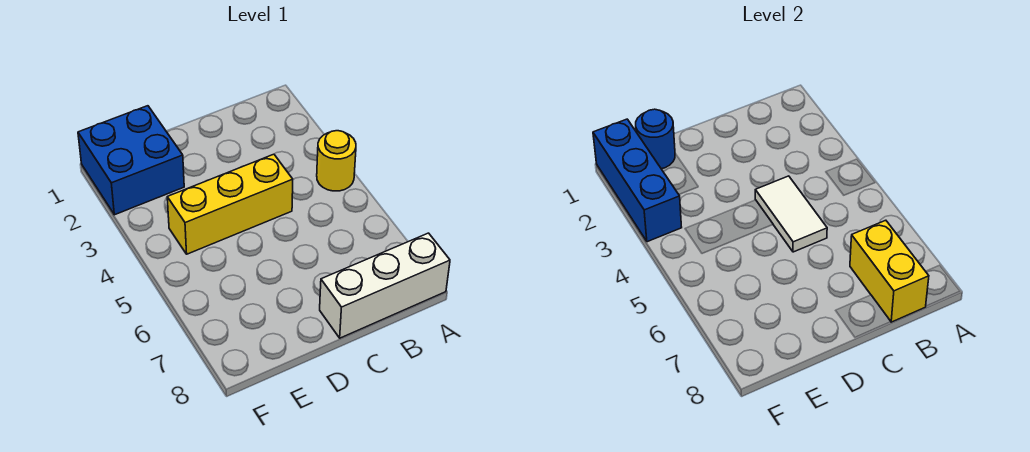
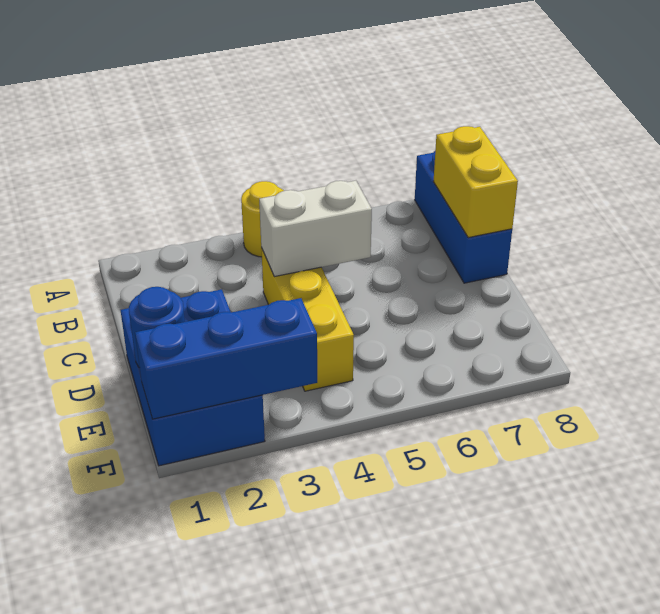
white 1x3 brick [320,233,450,338] -> blue 1x3 brick [415,151,512,283]
yellow 1x2 brick [850,220,929,322] -> yellow 1x2 brick turned to [433,126,518,238]
white 1x2 tile [755,176,827,252] -> white 1x2 brick [259,181,372,277]
blue 2x2 brick [78,106,184,215] -> blue 2x3 brick [121,289,265,466]

